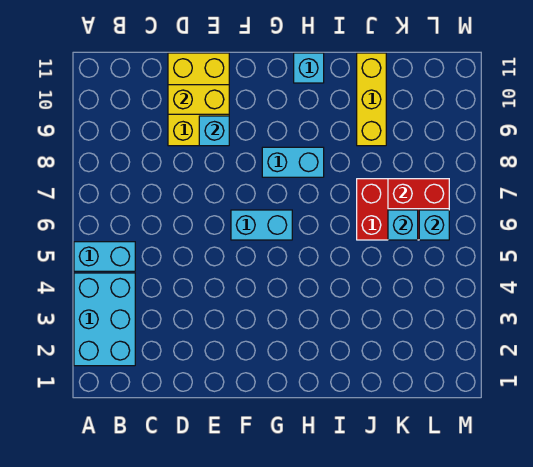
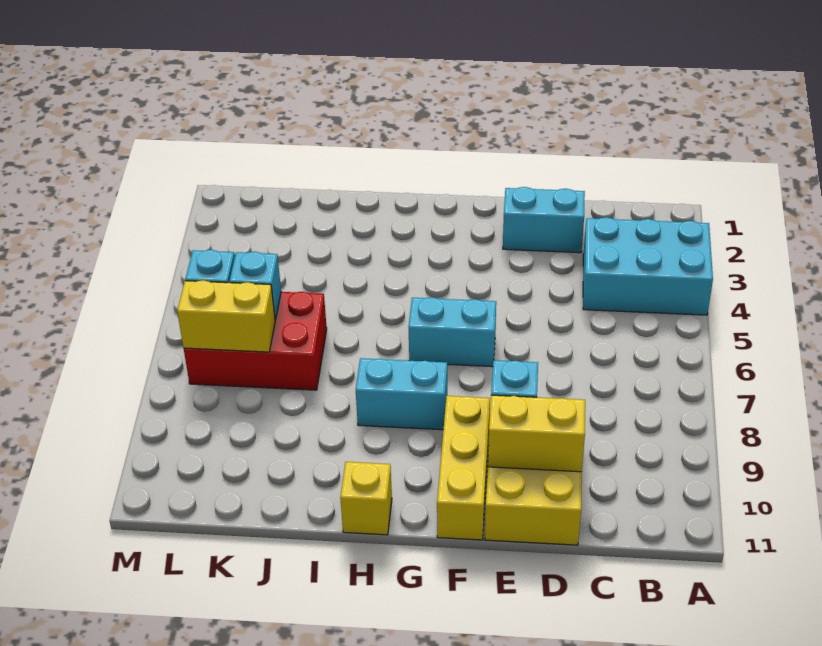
cyan 2x3 brick [74,273,135,366] -> cyan 2x3 brick turned to [583,217,713,315]
cyan 1x2 brick [74,242,135,271] -> cyan 1x2 brick moved to [503,187,585,253]
cyan 1x1 brick [294,53,324,83] -> yellow 1x1 brick [340,462,392,535]
yellow 1x3 brick [357,53,386,146] -> yellow 1x3 brick moved to [437,396,490,540]
red 1x2 brick [388,179,449,209] -> yellow 1x2 brick [177,280,275,352]

